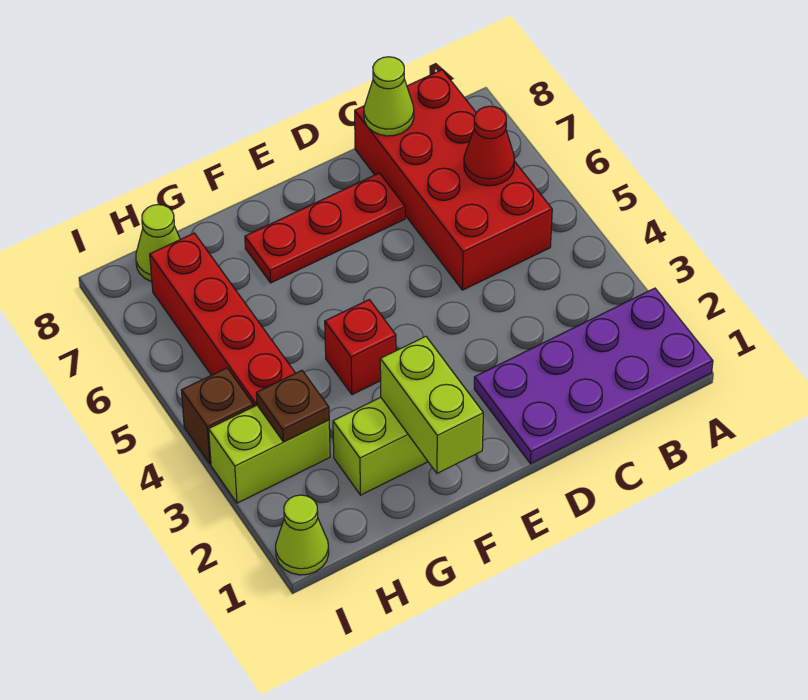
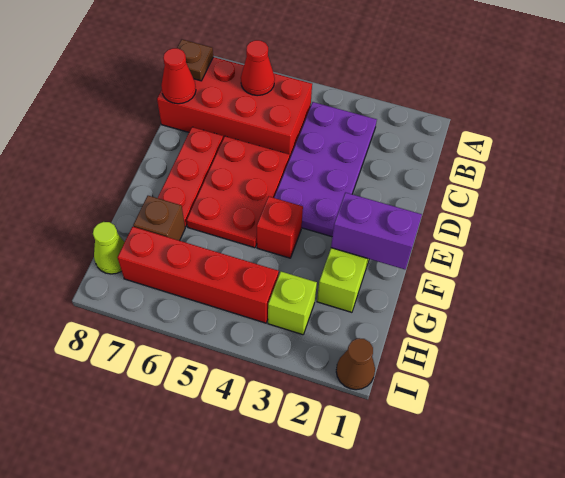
purple 2x4 plate [474,288,713,464] -> purple 2x4 plate moved to [274,102,377,237]
lime 1x1 cone [364,57,414,136] -> red 1x1 cone [161,48,196,104]
none -> red 2x3 plate [187,136,290,248]
lime 1x2 brick [380,336,483,473] -> purple 1x2 brick [331,193,422,269]
lime 1x2 brick [209,405,330,503] -> lime 1x1 brick [268,272,317,335]
brown 1x1 plate [256,371,329,442] -> brown 1x1 plate moved to [177,40,213,81]
lime 1x1 cone [276,495,329,575] -> brown 1x1 cone [336,338,375,390]
brown 1x1 brick [181,368,253,464] -> brown 1x1 brick moved to [133,196,185,241]

